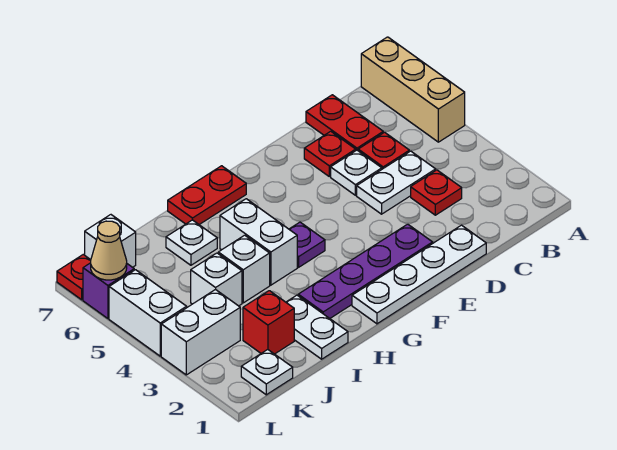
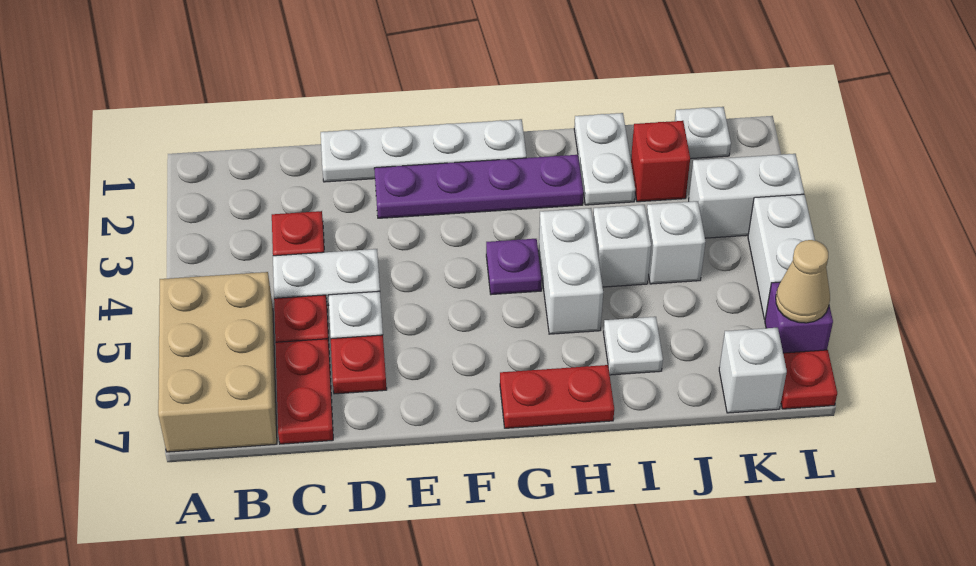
tan 1x3 brick [361,37,465,142] -> tan 2x3 brick [158,272,277,452]

